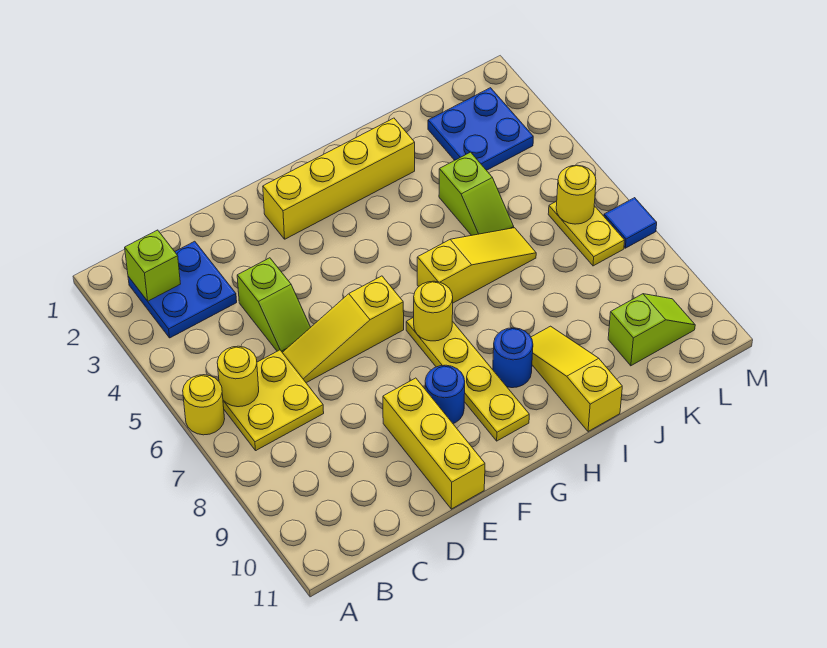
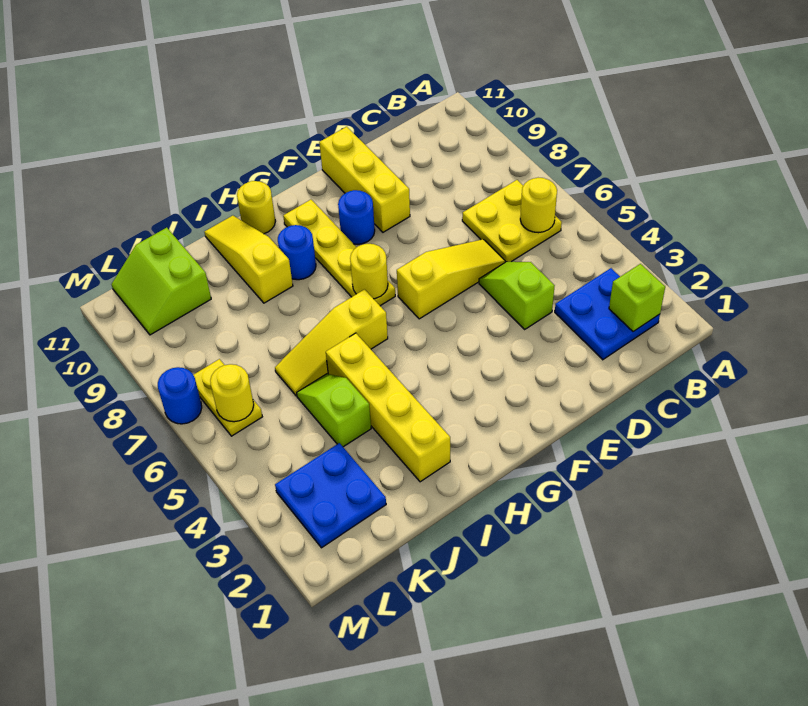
yellow 1x1 round brick [183,375,225,435] -> yellow 1x1 round brick moved to [237,181,275,234]
yellow 1x4 brick [263,118,415,239] -> yellow 1x4 brick turned to [326,333,450,482]
yellow 1x3 slope [531,326,622,432] -> yellow 1x3 slope turned to [205,216,293,303]
lime 1x2 slope [608,294,695,366] -> lime 2x2 slope [111,228,211,335]
blue 1x1 tile [604,198,657,248] -> blue 1x1 round brick [158,367,202,424]

